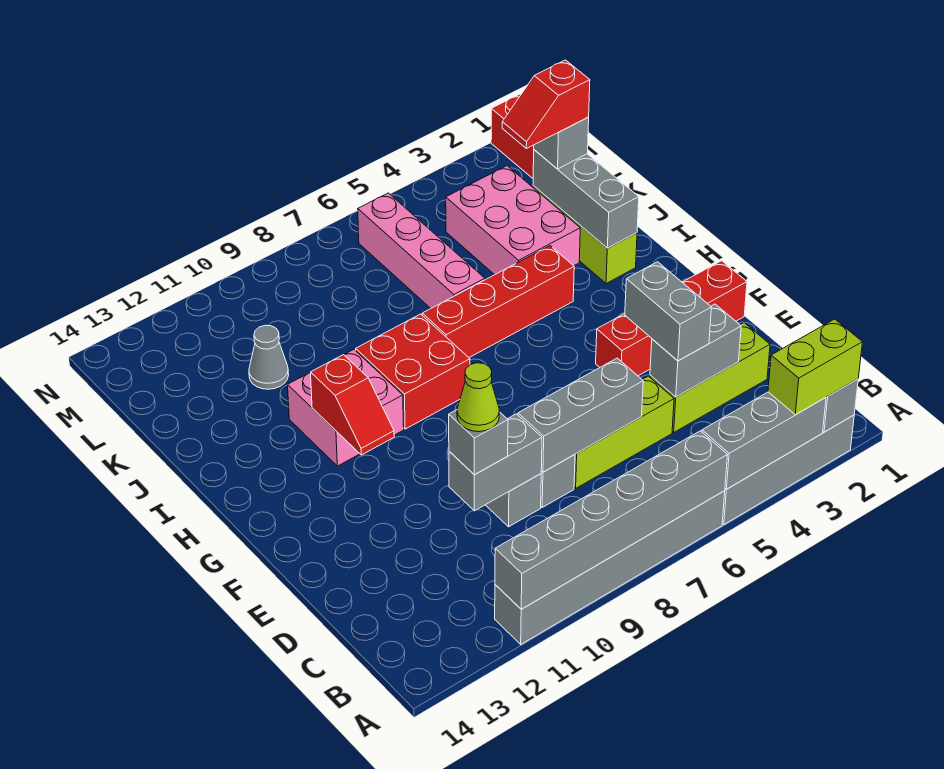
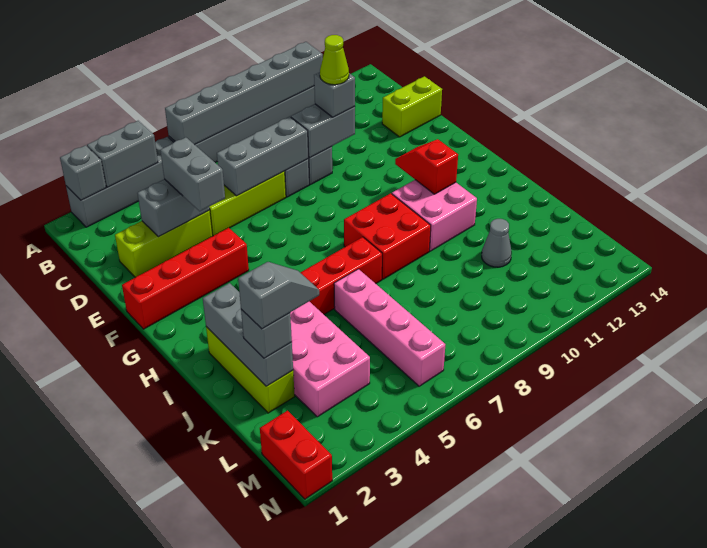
lime 1x2 brick [768,319,862,415] -> lime 1x2 brick moved to [382,76,442,137]
grey 1x3 brick [702,392,826,489] -> grey 1x2 brick [87,121,158,187]
red 1x2 slope [502,60,590,149] -> grey 1x2 slope [238,262,319,329]

